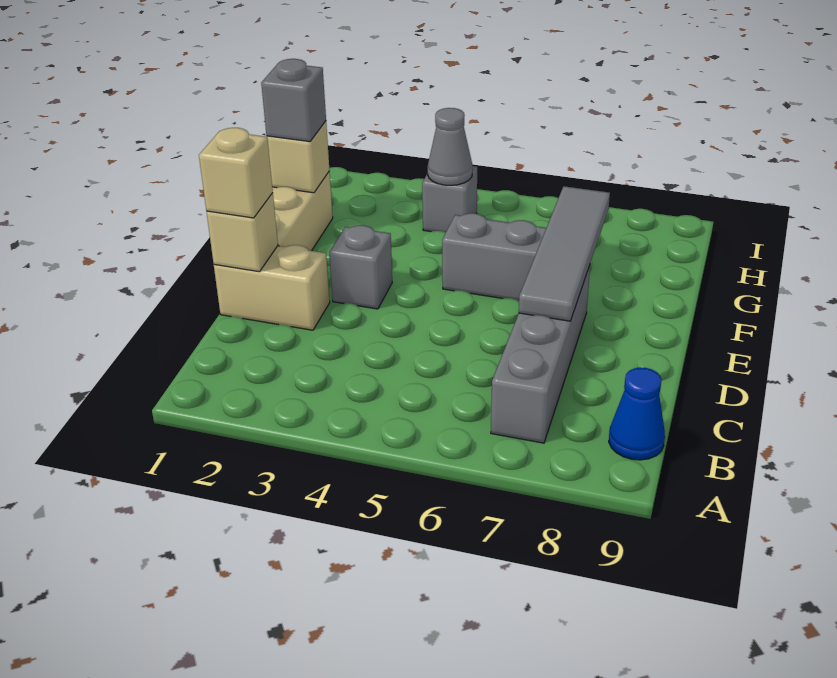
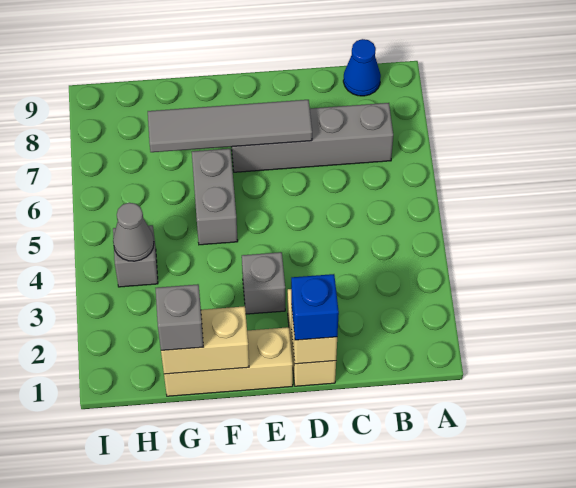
tan 1x1 brick [199,128,273,218] -> blue 1x1 brick [291,274,339,340]
tan 1x1 brick [267,121,330,193] -> tan 1x2 brick [161,306,249,374]

